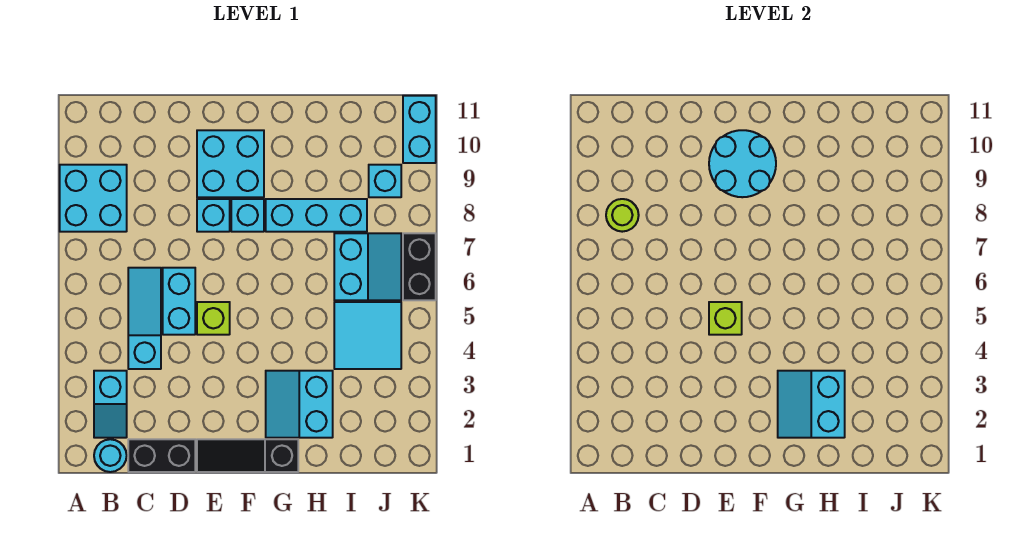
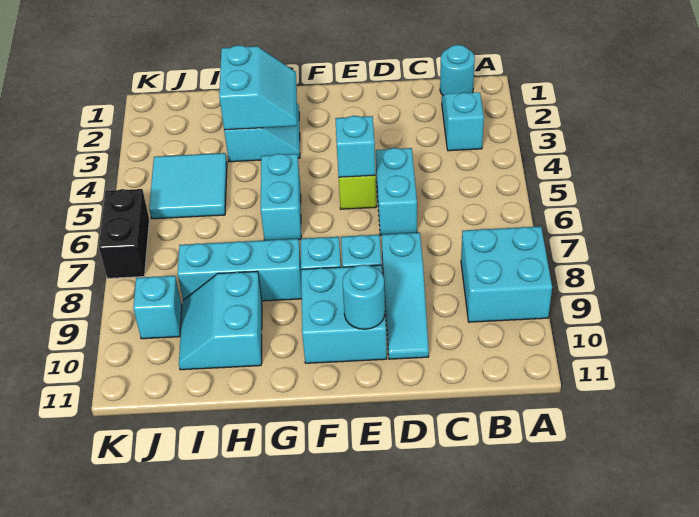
lime 1x1 round brick [606,199,639,232] -> none
black 1x2 brick [128,439,195,472] -> none
cyan 1x3 slope [128,268,161,369] -> cyan 1x3 slope moved to [382,233,429,359]
black 1x3 slope [197,439,298,472] -> none
lime 1x1 brick [709,302,742,335] -> cyan 1x1 brick [335,116,375,177]
cyan 2x2 round brick [709,130,776,197] -> cyan 1x1 round brick [343,265,385,329]
cyan 2x2 slope [334,233,401,300] -> cyan 2x2 slope moved to [179,271,262,370]
cyan 1x2 brick [403,96,436,163] -> cyan 1x2 brick moved to [261,154,301,240]

